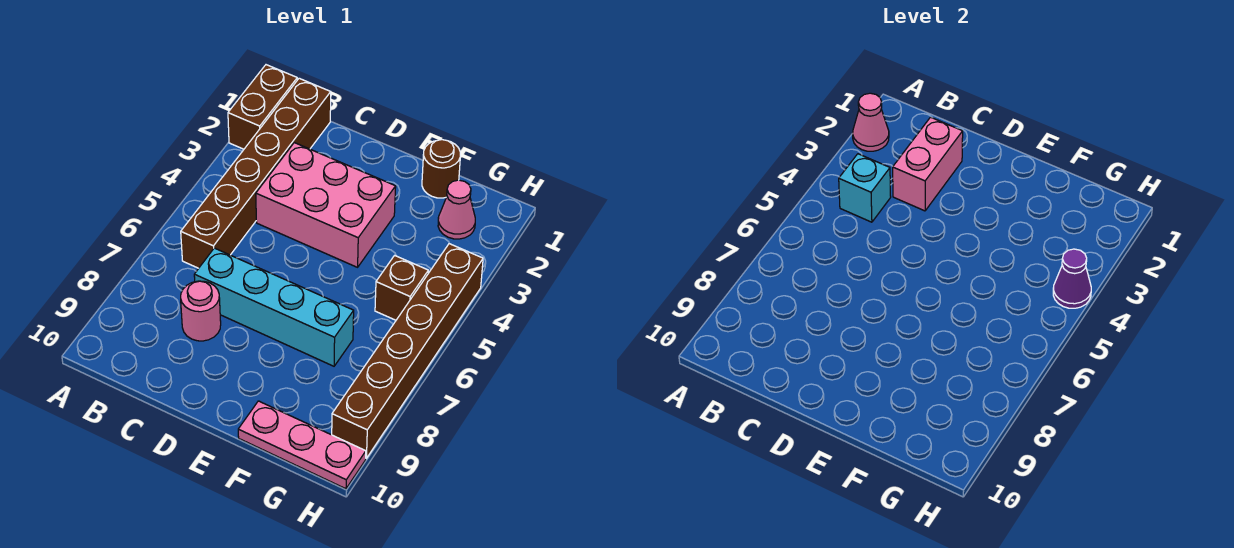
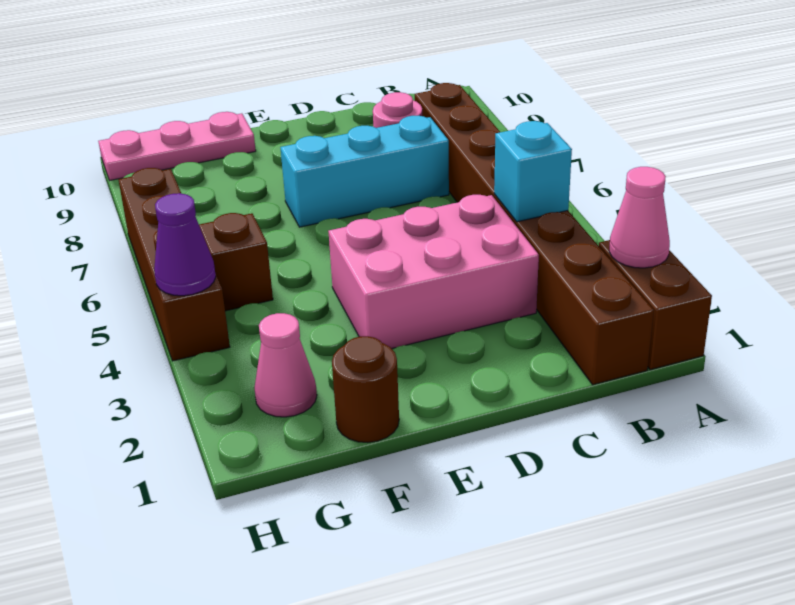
brown 1x6 brick [181,78,331,268] -> brown 1x8 brick [415,83,654,385]
pink 1x2 brick [893,117,963,211] -> none
cyan 1x4 brick [194,248,354,366] -> cyan 1x3 brick [280,116,449,227]
brown 1x6 brick [332,244,483,458] -> brown 1x4 brick [118,168,230,361]

